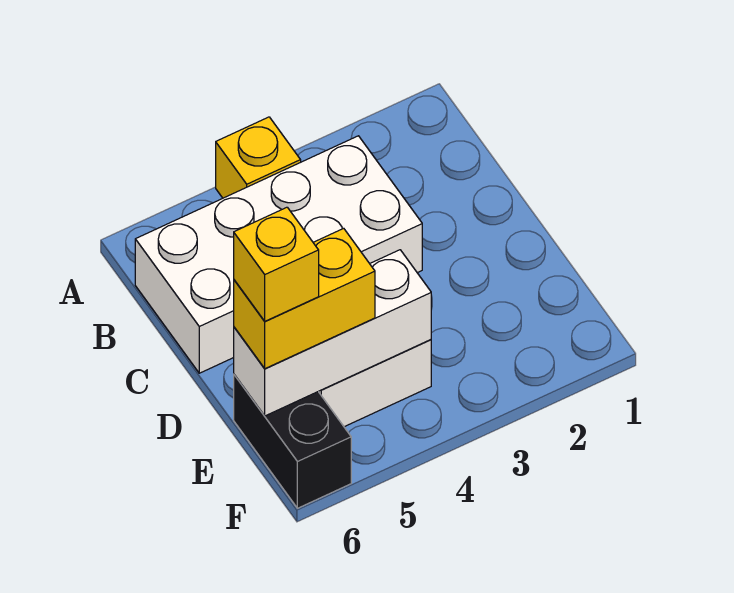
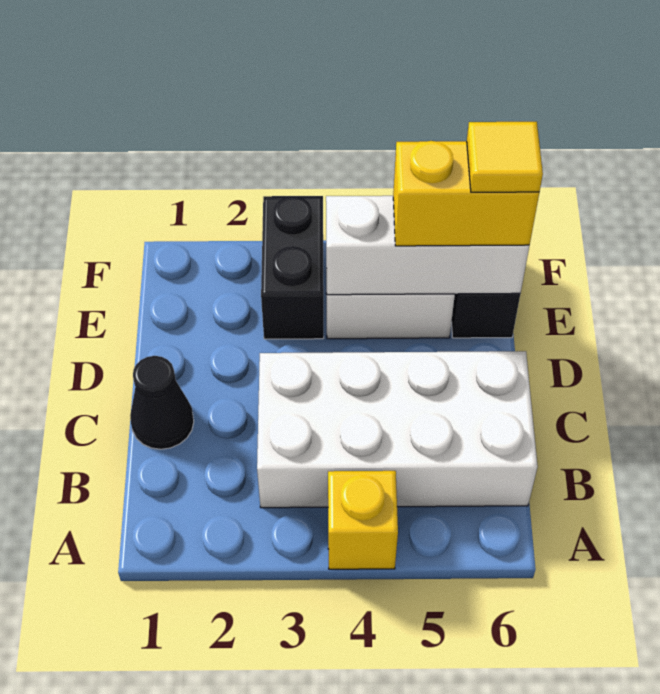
none -> black 1x1 cone [130,356,194,449]
none -> black 1x2 brick [261,196,324,339]
yellow 1x1 brick [234,207,319,321] -> yellow 1x1 tile [467,122,543,192]

